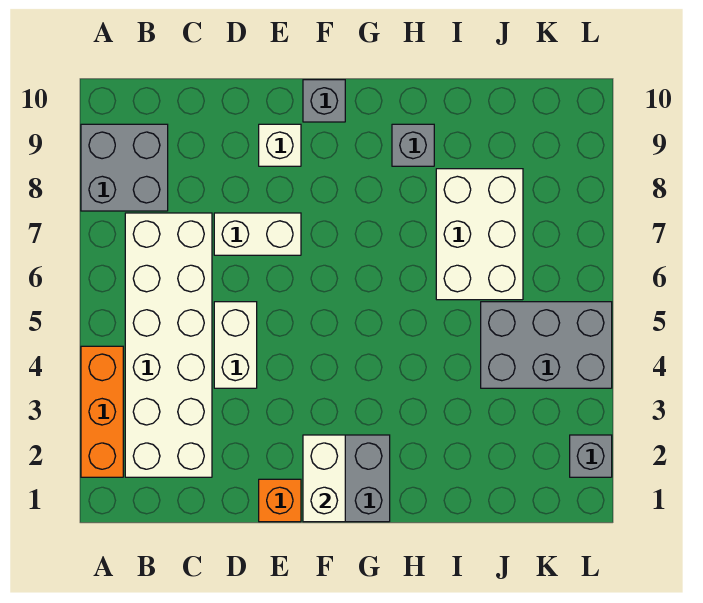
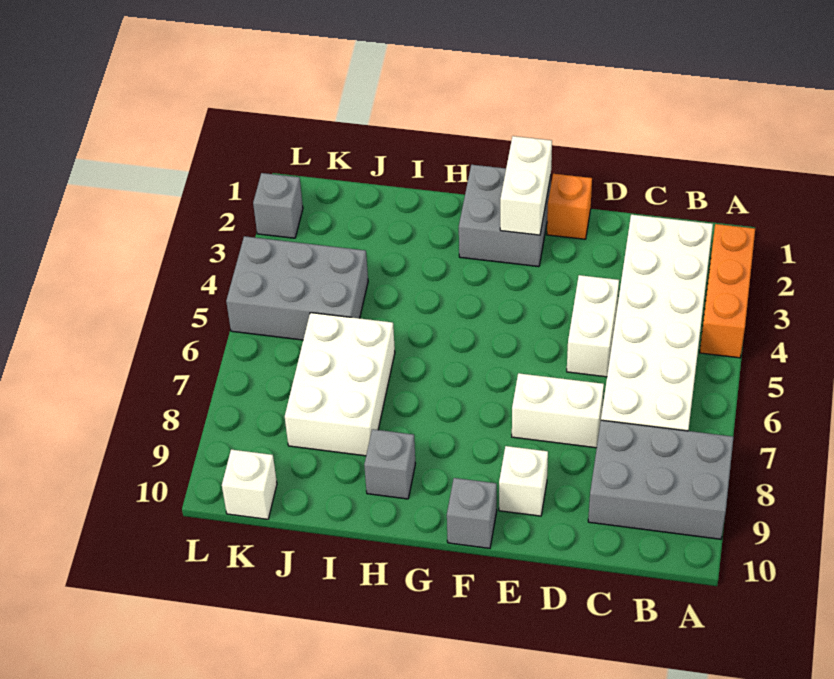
grey 2x2 brick [81,124,168,211] -> grey 2x3 brick [588,420,734,539]
none -> white 1x1 brick [222,449,277,519]

